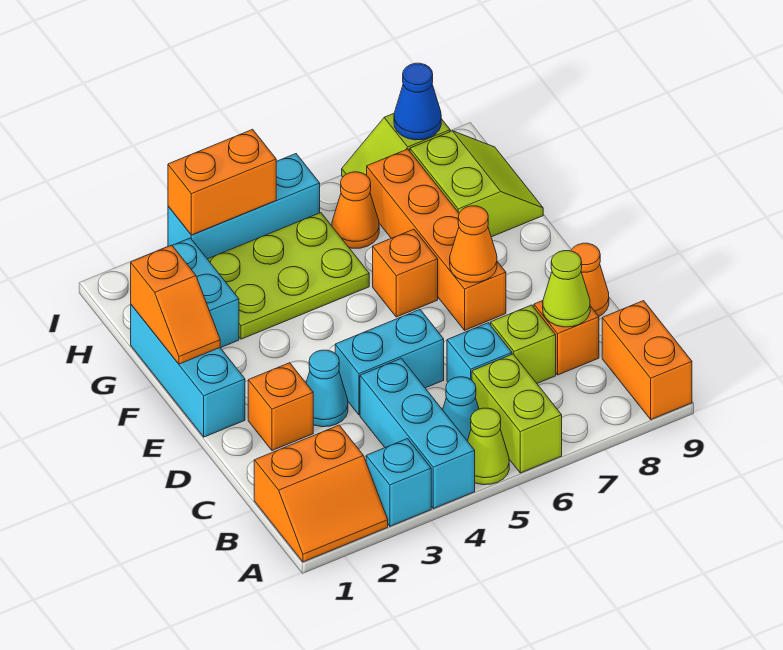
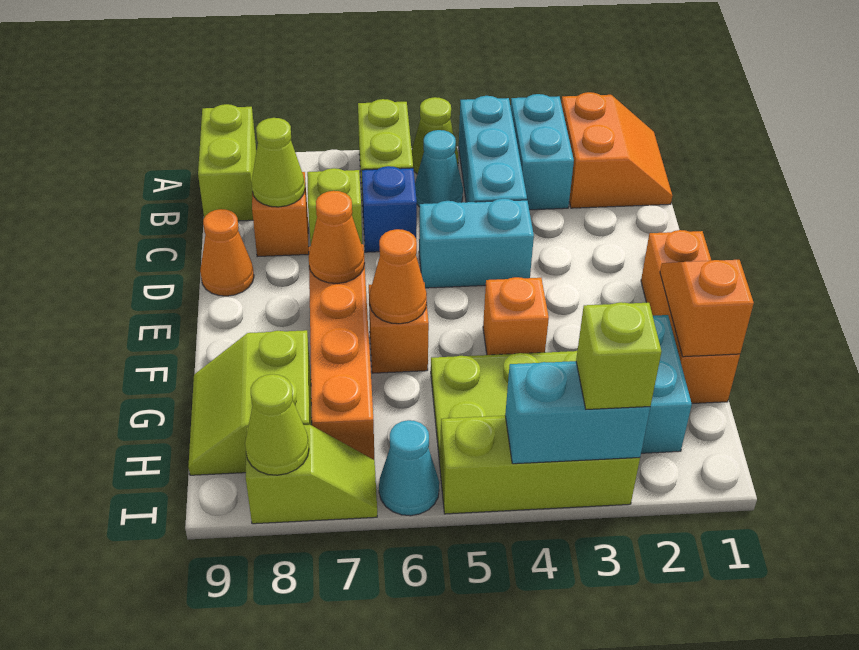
orange 2x2 slope [254,425,388,562] -> orange 2x2 slope turned to [561,92,672,208]
cyan 1x1 brick [366,439,431,526] -> cyan 1x2 brick [511,94,574,210]
orange 1x2 brick [602,301,692,419] -> lime 1x2 brick [198,104,256,221]
cyan 1x1 brick [447,323,512,382] -> blue 1x1 brick [362,166,417,252]
orange 1x1 brick [248,363,313,451] -> orange 1x1 brick moved to [483,277,549,355]
cyan 1x1 cone [306,350,348,427] -> cyan 1x1 cone moved to [379,420,439,516]
cyan 1x3 brick [131,305,245,437] -> orange 1x3 brick [641,230,740,403]
orange 1x1 cone [332,172,379,248] -> orange 1x1 cone moved to [370,229,427,324]
cyan 1x3 brick [168,154,320,259] -> lime 1x3 brick [439,416,640,514]
orange 1x2 brick [168,129,276,235] -> cyan 1x2 brick [505,361,650,464]
none -> lime 1x1 brick [576,302,662,409]
blue 1x1 cone [394,63,441,140] -> lime 1x1 cone [245,374,309,475]

